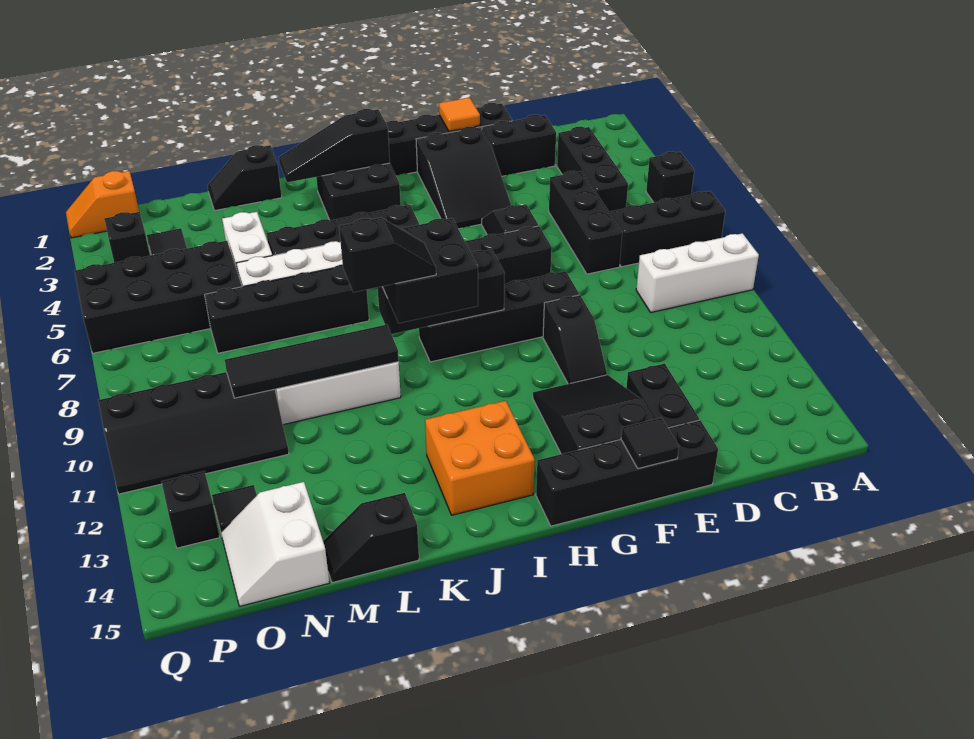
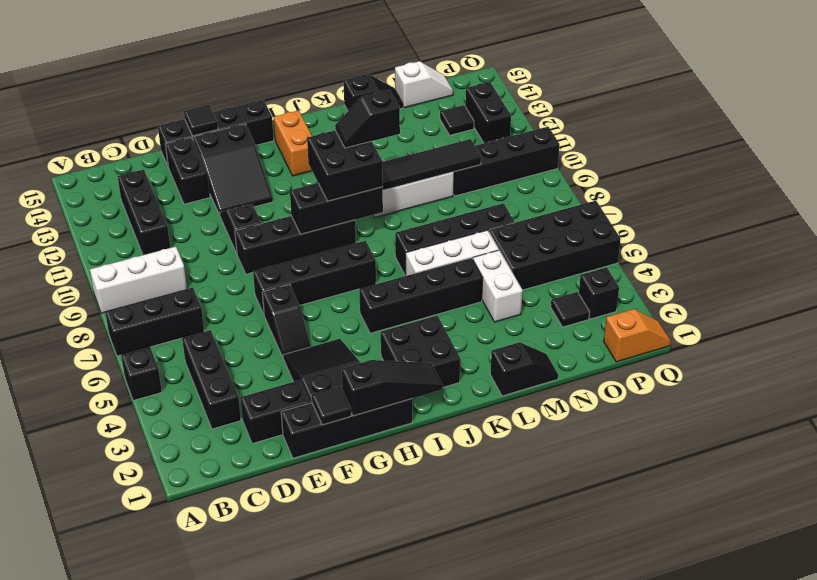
black 1x3 brick [549,171,622,274] -> black 1x3 brick moved to [118,170,170,255]
orange 1x1 tile [439,98,480,131] -> black 1x1 tile [312,386,351,425]
black 1x3 slope [279,109,390,182] -> black 1x3 slope moved to [342,360,443,416]
orange 2x2 brick [425,401,535,515] -> orange 1x2 brick [274,111,312,176]
white 2x2 slope [221,482,329,606] -> white 1x2 slope [395,61,453,108]
black 1x1 brick [161,471,220,548] -> black 1x2 brick [465,82,511,143]

